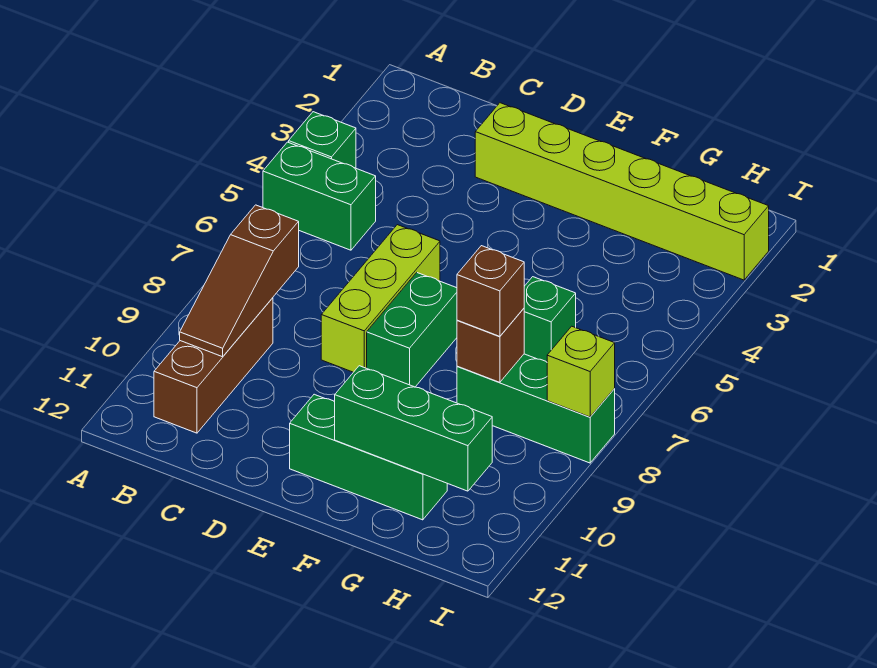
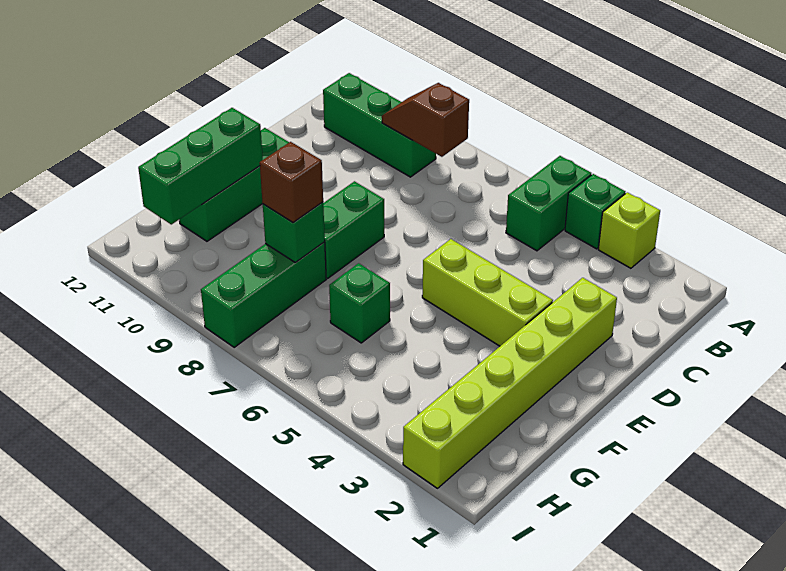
brown 1x3 slope [180,205,299,357] -> brown 1x2 slope [382,83,469,157]
brown 1x3 brick [154,298,273,433] -> green 1x3 brick [323,73,436,177]
lime 1x3 brick [321,225,440,372] -> lime 1x3 brick moved to [422,239,553,346]
green 1x2 brick [367,273,457,387] -> green 1x2 brick turned to [323,181,384,278]
brown 1x1 brick [457,308,524,382] -> green 1x1 brick [263,202,325,263]
lime 1x1 brick [547,326,615,417] -> lime 1x1 brick moved to [598,192,660,268]

